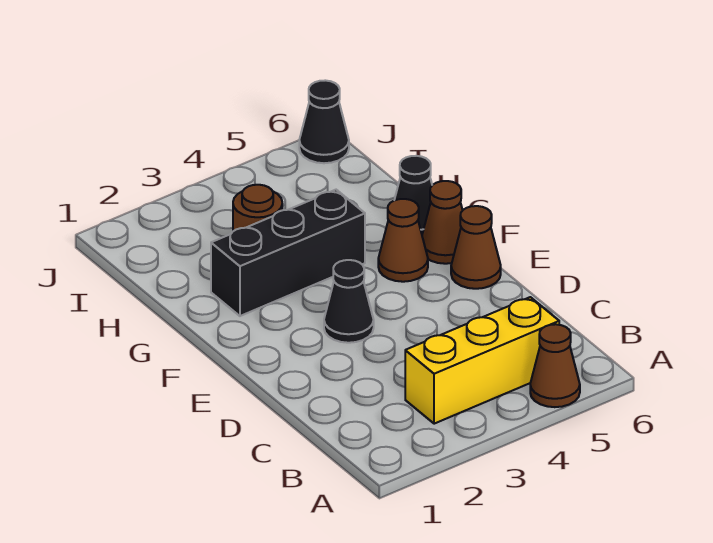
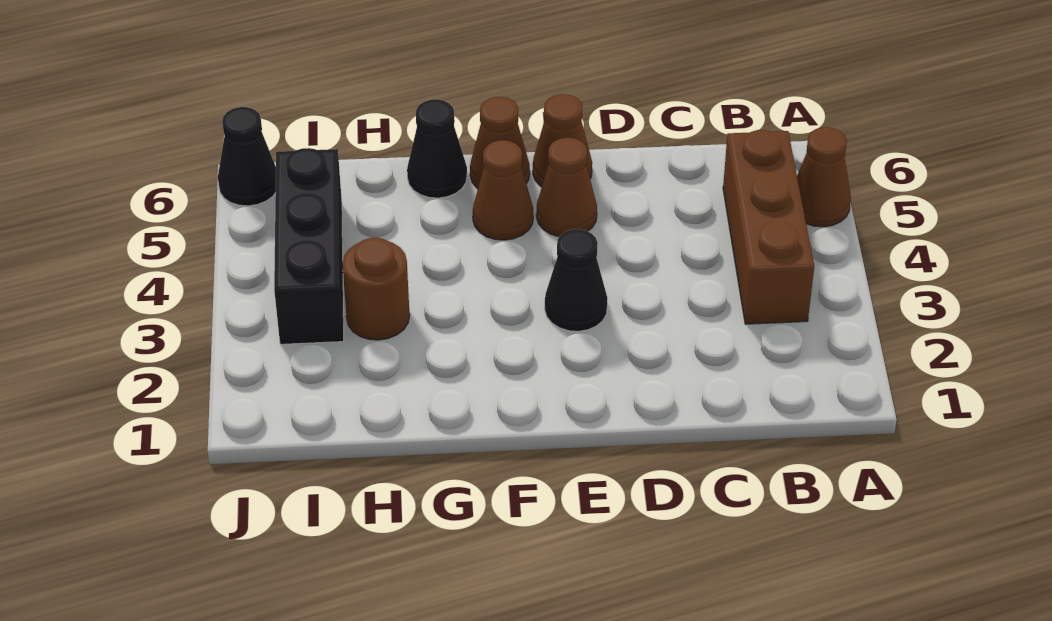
yellow 1x3 brick [405,297,559,424] -> brown 1x3 brick [723,130,814,324]
none -> brown 1x1 cone [536,138,597,237]
black 1x3 brick [211,190,365,316] -> black 1x3 brick moved to [274,148,344,344]

